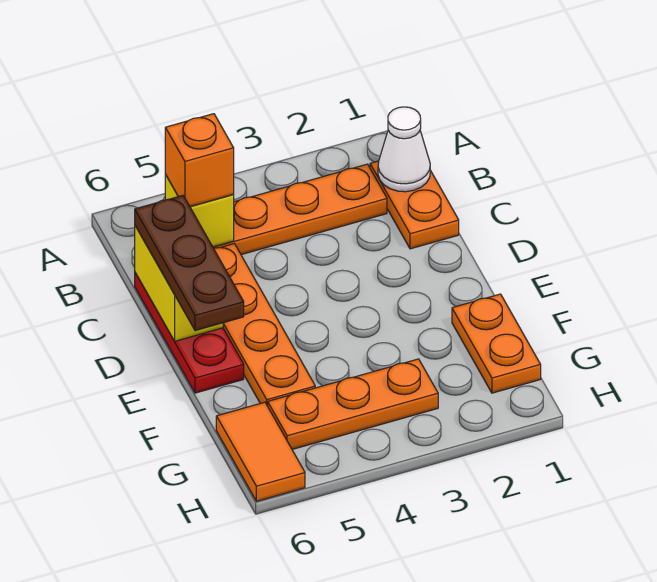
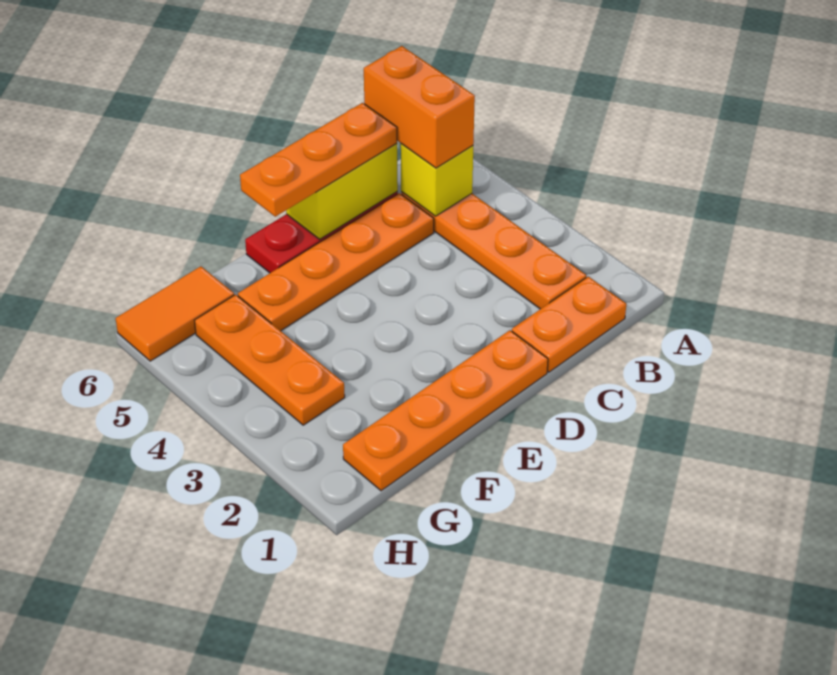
white 1x1 cone [378,107,430,192] -> none
orange 1x1 brick [165,114,234,206] -> orange 1x2 brick [364,46,475,168]
brown 1x3 plate [135,196,244,331] -> orange 1x3 plate [240,103,397,217]
orange 1x2 plate [452,294,541,393] -> orange 1x4 plate [343,330,548,491]

